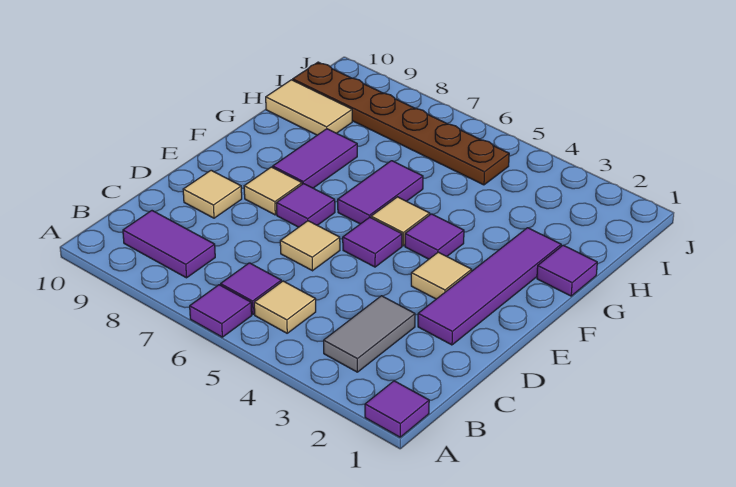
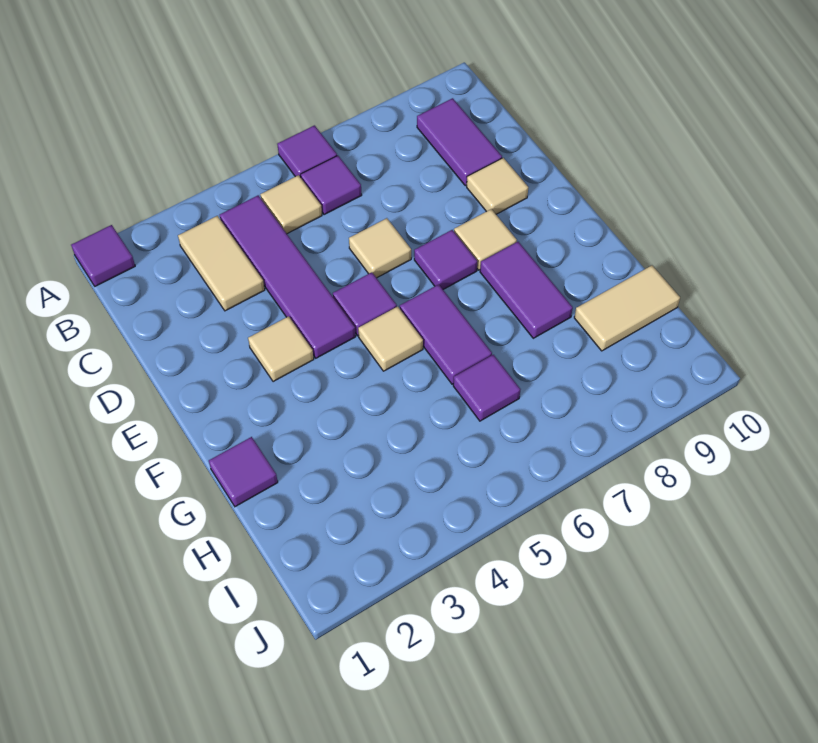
grey 1x2 tile [324,296,415,372] -> tan 1x2 tile [178,216,265,311]
purple 1x2 tile [123,211,215,278] -> purple 1x2 tile turned to [417,98,502,186]
purple 1x4 tile [418,228,561,345] -> purple 1x4 tile moved to [220,195,356,358]
purple 1x1 tile [405,214,464,259] -> purple 1x1 tile moved to [453,355,520,421]
brown 1x6 plate [293,62,509,185] -> none

